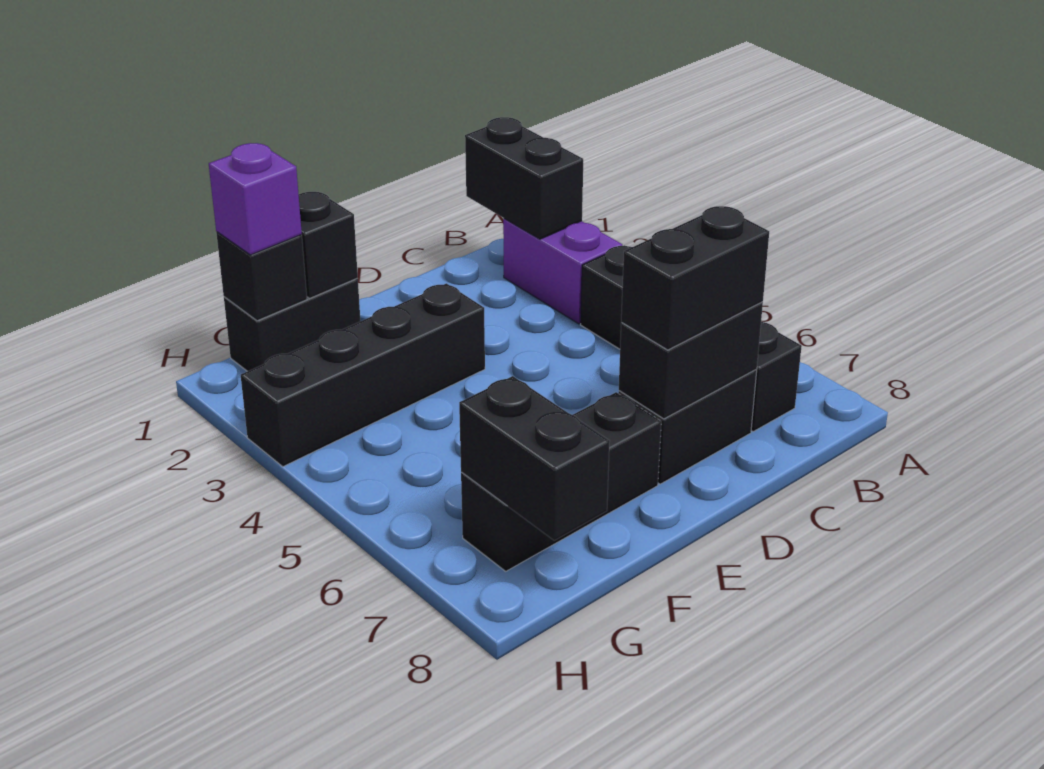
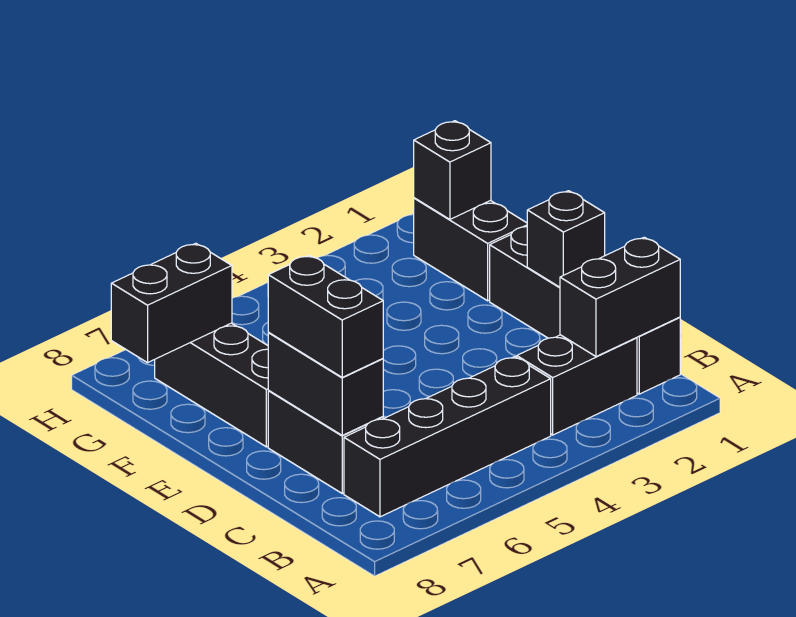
purple 1x2 brick [503,219,622,324] -> black 1x2 brick [517,335,637,435]
black 1x4 brick [241,283,485,467] -> black 1x4 brick moved to [490,227,680,394]
black 1x1 brick [299,192,358,298] -> black 1x1 brick moved to [527,191,605,287]
purple 1x1 brick [209,143,302,255] -> none

